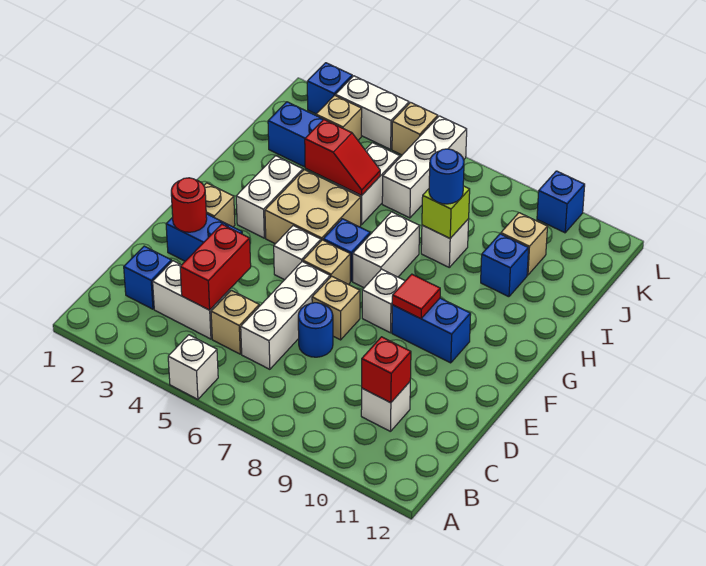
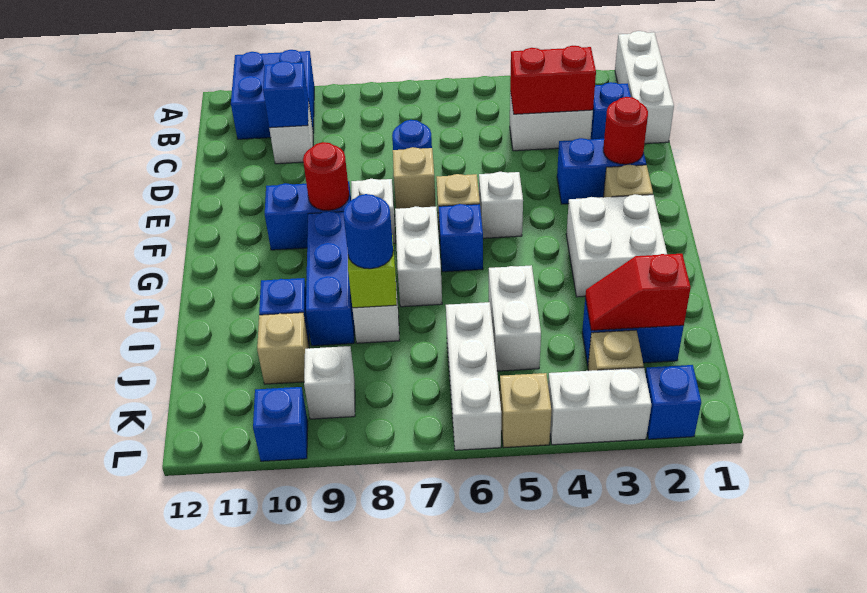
white 1x1 brick [168,335,218,399] -> white 1x1 brick moved to [304,346,355,419]
none -> blue 2x2 brick [231,50,314,139]
red 1x2 brick [180,224,251,310] -> red 1x2 brick turned to [510,46,596,114]
tan 1x1 brick [211,290,259,354] -> none
white 1x3 brick [241,262,330,369] -> white 1x3 brick moved to [615,31,674,144]
red 1x1 brick [362,337,411,403] -> blue 1x1 brick [263,61,309,128]
red 1x1 tile [392,274,440,319] -> red 1x1 round brick [303,142,349,211]
white 1x2 brick [236,156,303,238] -> white 2x2 brick [566,194,667,297]
tan 2x2 brick [265,170,361,244] -> none
none -> blue 1x3 brick [306,211,354,346]
red 1x2 slope [305,119,380,196] -> red 1x2 slope moved to [585,254,691,330]

